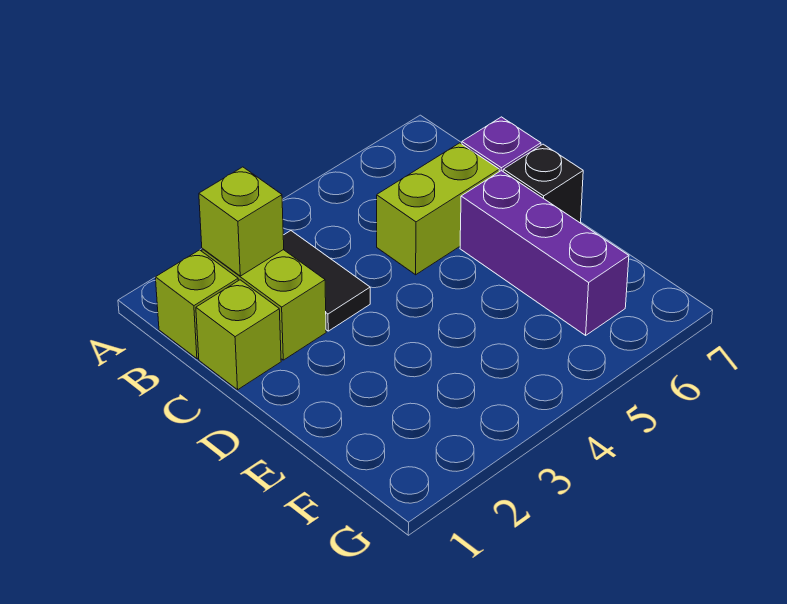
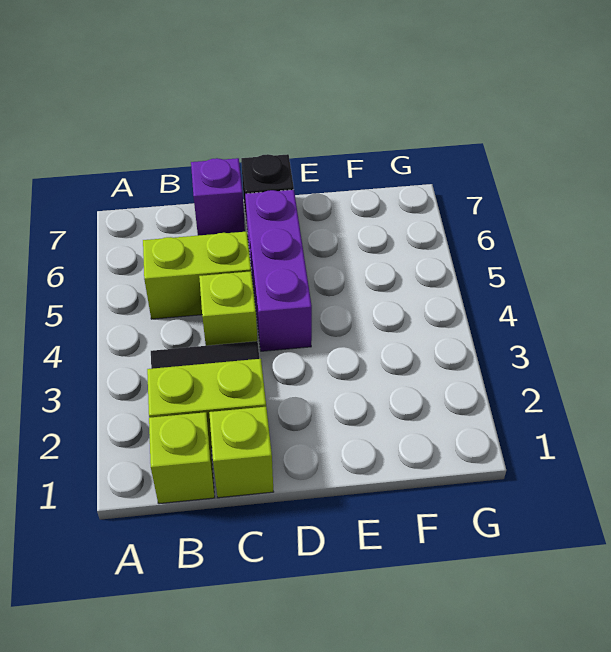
lime 1x1 brick [199,167,284,276] -> lime 1x1 brick moved to [199,271,257,346]
lime 1x2 brick [377,143,499,275] -> lime 1x2 brick turned to [143,232,251,319]
purple 1x3 brick [460,171,629,335] -> purple 1x3 brick turned to [245,190,312,351]

